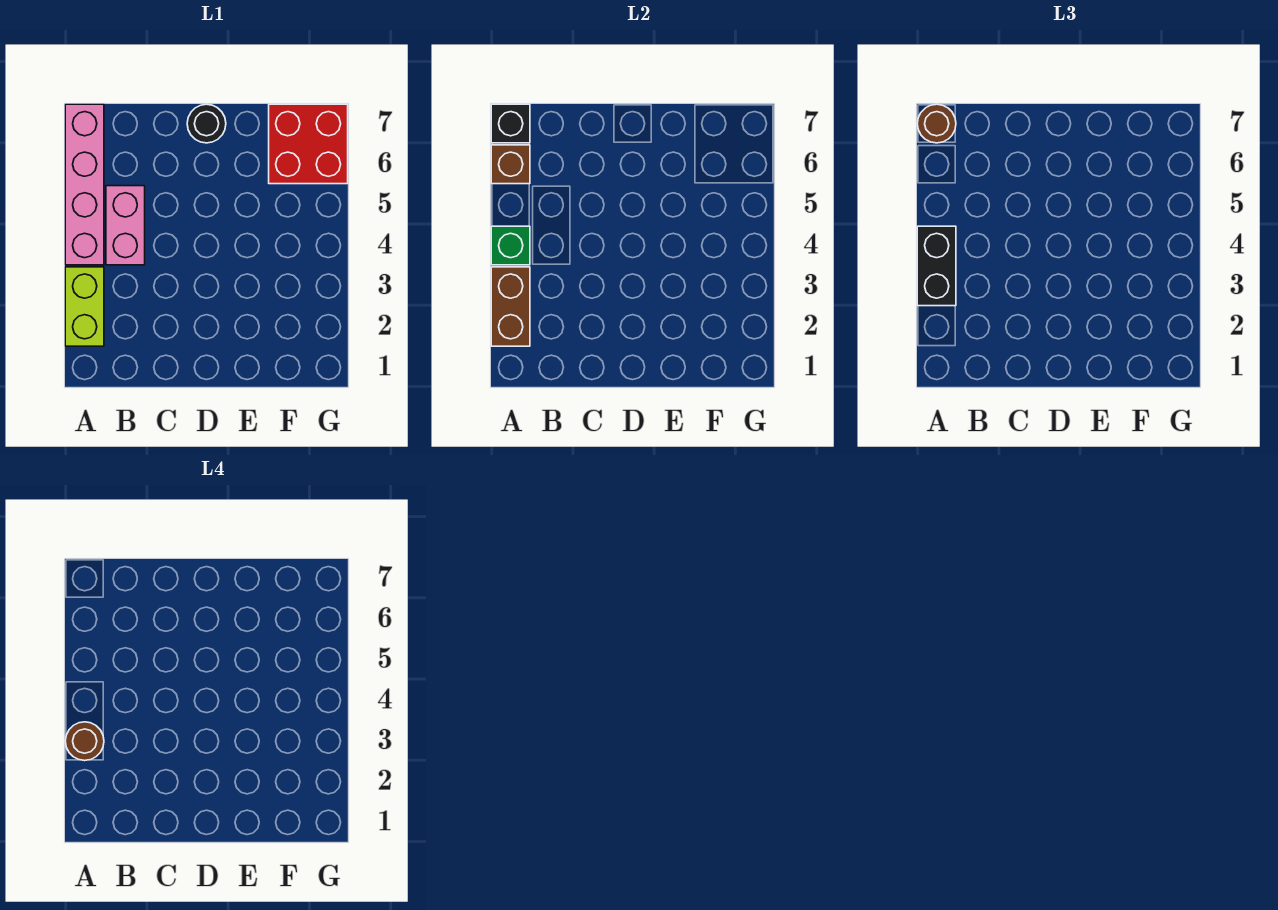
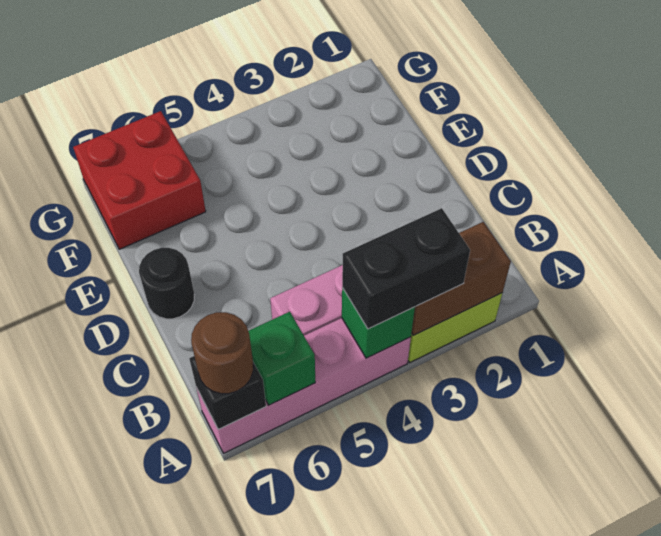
brown 1x1 round brick [65,722,104,761] -> none
brown 1x1 brick [491,145,530,184] -> green 1x1 brick [248,312,315,405]

